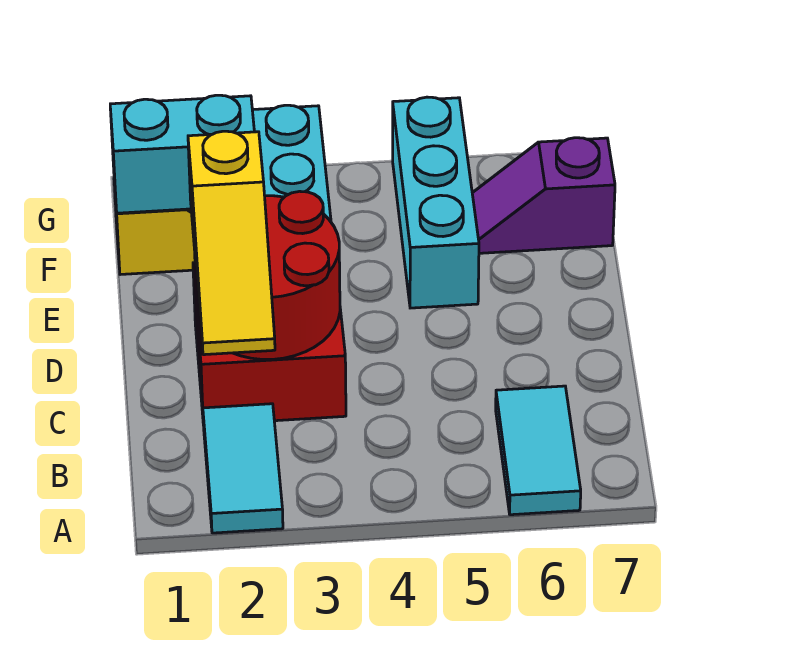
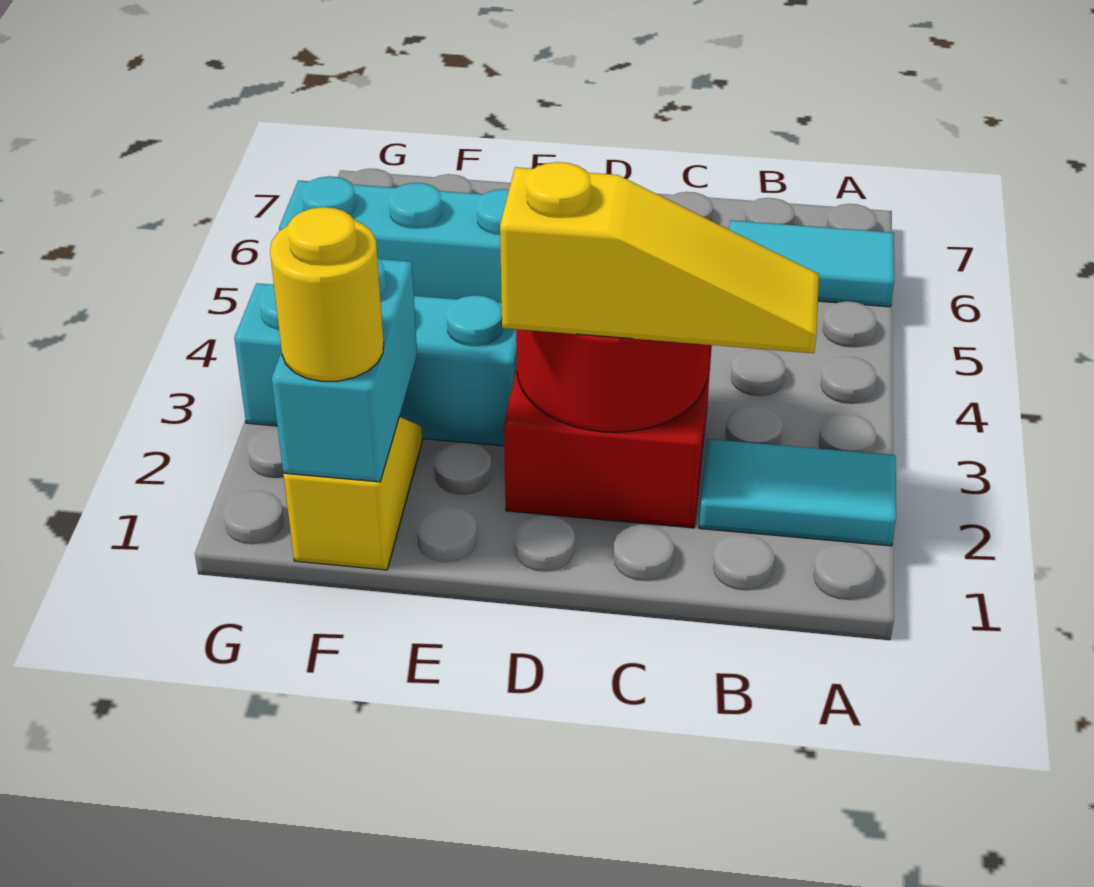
none -> yellow 1x1 round brick [270,207,384,381]
purple 1x2 slope [472,138,615,253] -> none

